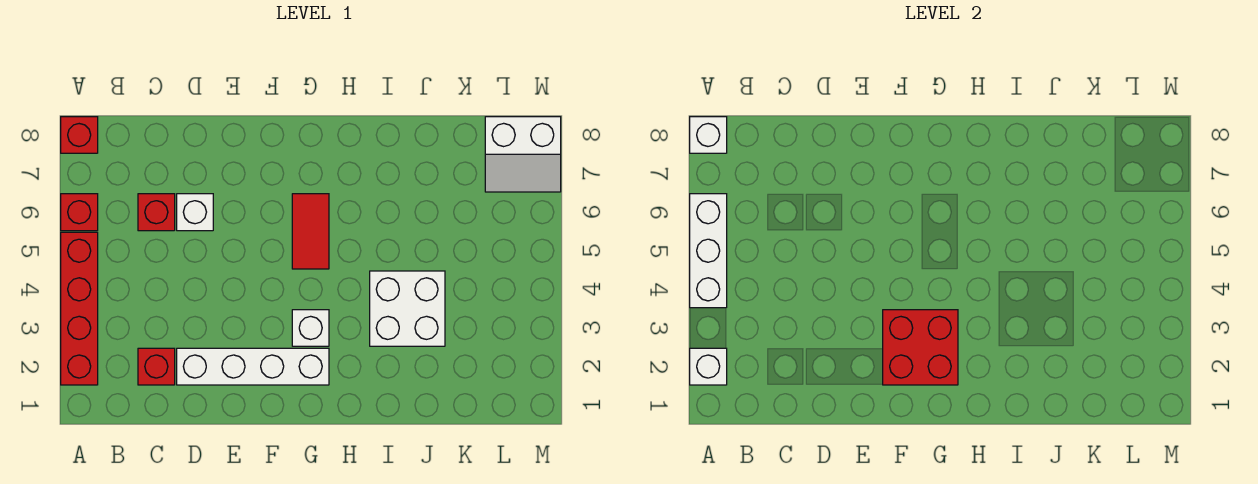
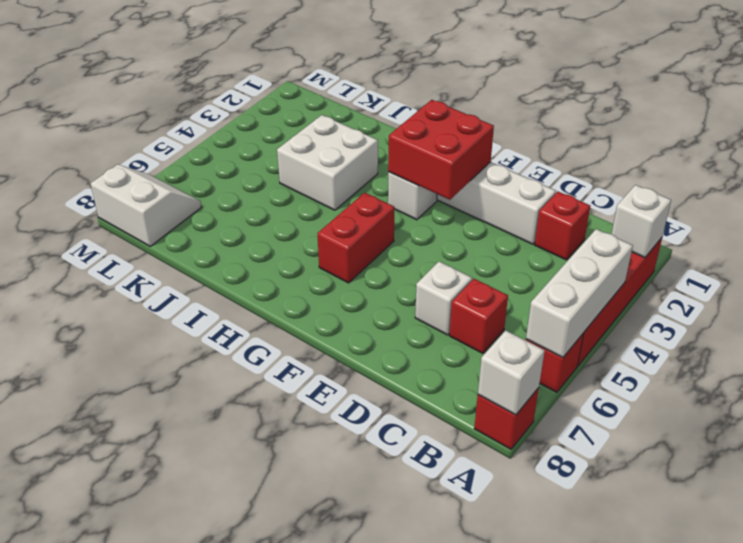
red 1x2 tile [292,194,329,269] -> red 1x2 brick [317,193,394,283]

